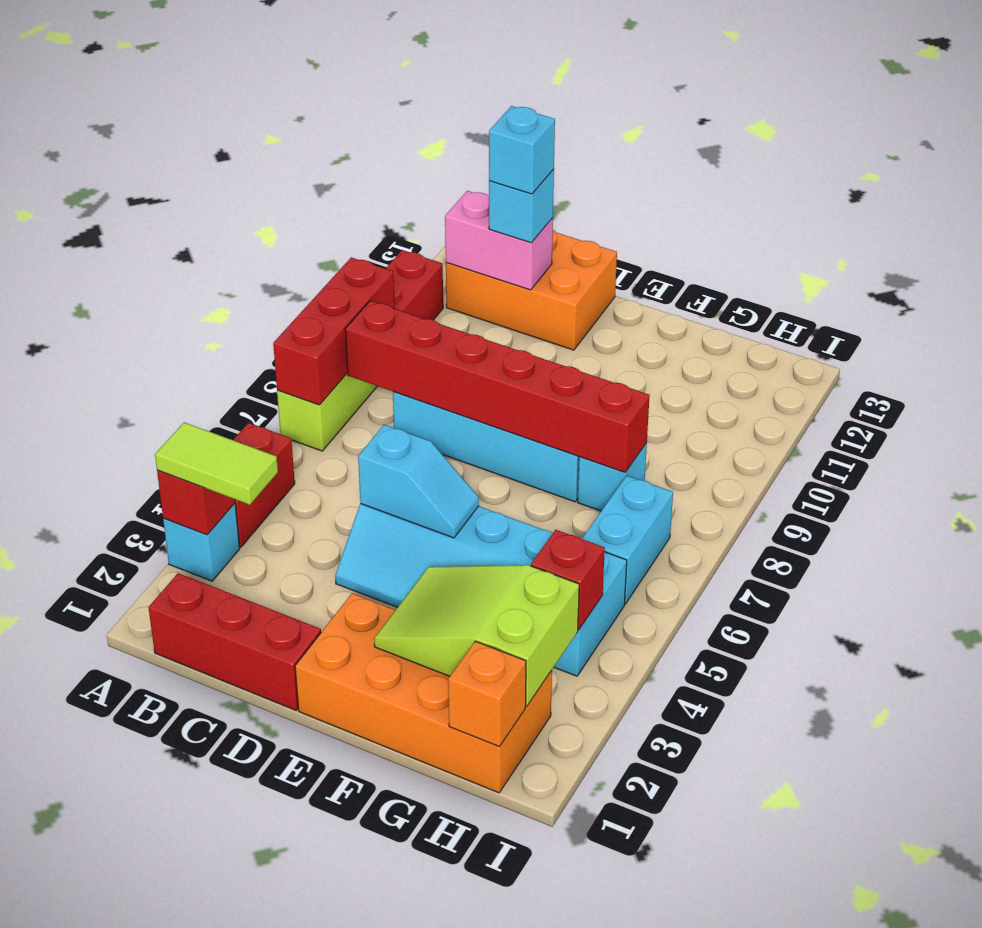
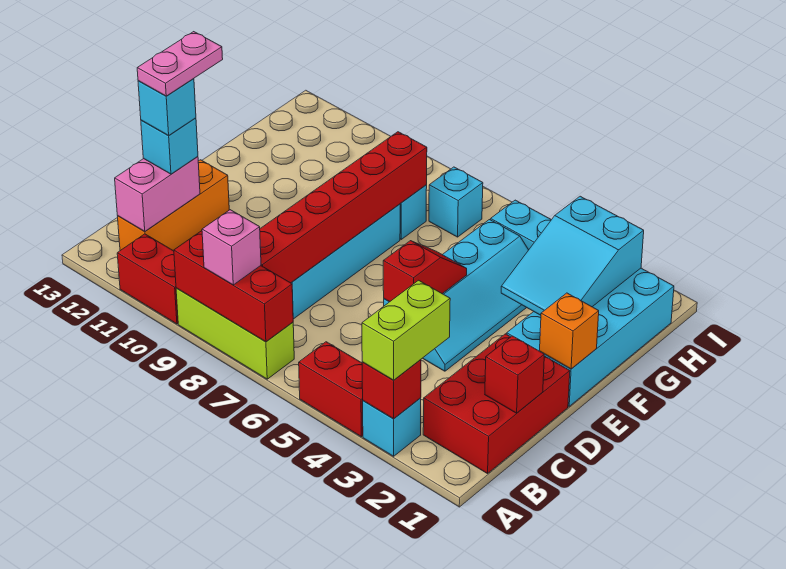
lime 1x2 tile [155,422,278,505] -> lime 1x2 brick [362,280,450,380]
none -> pink 1x1 brick [202,210,261,285]
red 1x3 brick [148,573,321,710] -> red 2x3 brick [423,334,570,474]
orange 2x3 brick [446,230,617,350] -> orange 1x3 brick [118,160,229,251]
none -> pink 1x2 plate [137,32,223,96]
cyan 1x2 slope [358,425,479,538] -> red 1x2 slope [383,241,467,302]
orange 2x4 brick [295,593,552,793] -> cyan 2x4 brick [507,268,674,406]
lime 2x3 slope [374,565,579,706] -> cyan 2x3 slope [501,196,644,315]
orange 1x1 brick [448,641,526,746] -> orange 1x1 brick moved to [540,293,599,369]
red 1x1 brick [531,530,605,630] -> red 1x1 brick moved to [485,336,544,413]
cyan 1x2 brick [582,476,673,604] -> cyan 1x1 brick [429,167,483,237]

